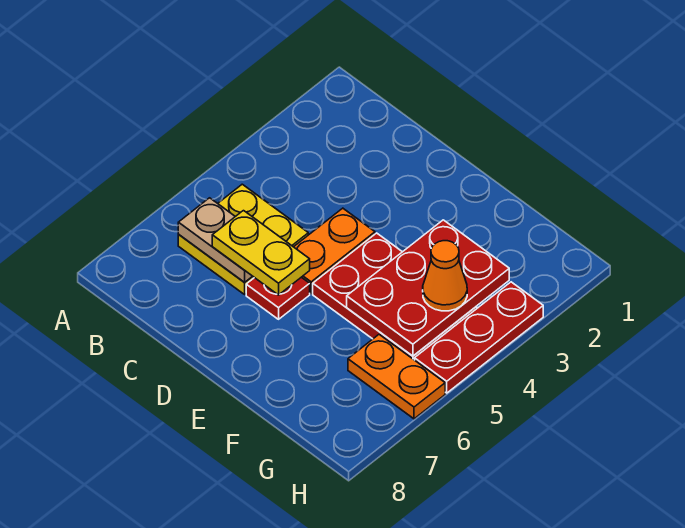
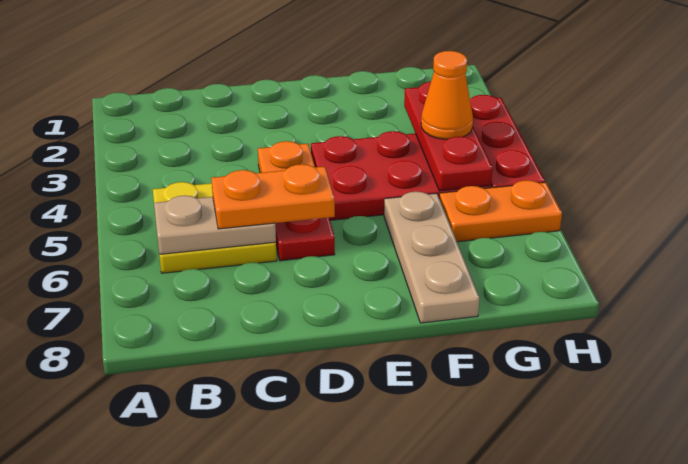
yellow 1x2 plate [212,211,310,295] -> orange 1x2 plate [211,164,335,229]
red 2x3 plate [347,220,509,356] -> red 1x3 plate [404,82,493,191]
none -> tan 1x3 plate [384,192,480,323]

